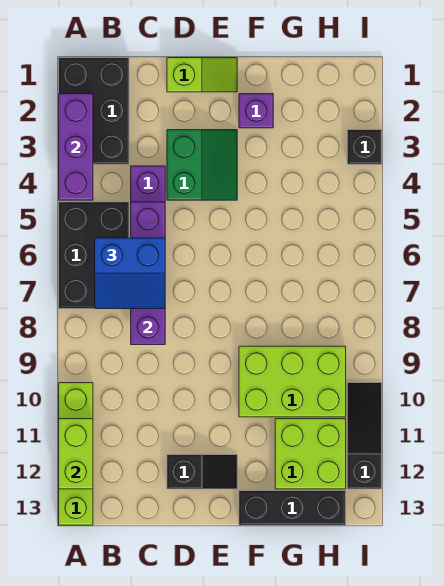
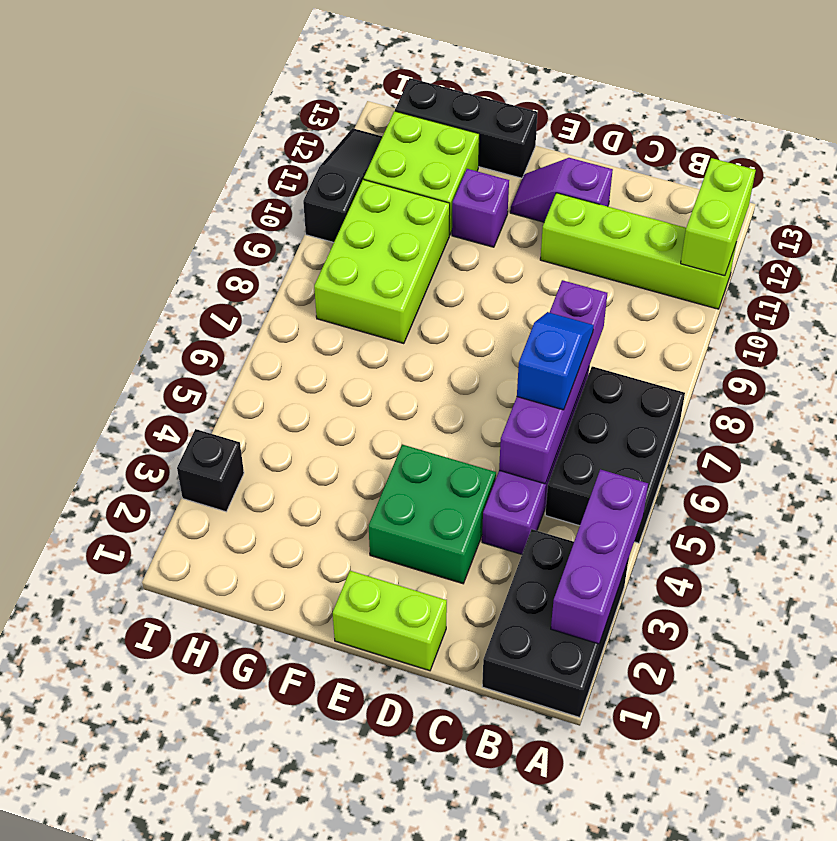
lime 1x4 brick [59,383,93,525] -> lime 1x4 brick turned to [540,193,736,309]
blue 2x2 slope [95,238,165,309] -> blue 1x2 slope [517,312,594,410]
lime 1x2 slope [167,58,237,92] -> lime 1x2 brick [333,571,447,671]
green 2x2 slope [167,130,237,200] -> green 2x2 brick [369,444,496,584]
black 1x2 slope [167,455,237,489] -> purple 1x2 slope [510,158,613,222]
purple 1x1 brick [239,94,273,128] -> purple 1x1 brick moved to [452,169,509,247]
lime 2x3 brick [239,346,346,417] -> lime 2x3 brick turned to [314,180,450,344]
black 1x3 slope [347,383,382,489] -> black 1x3 slope turned to [303,128,383,242]

